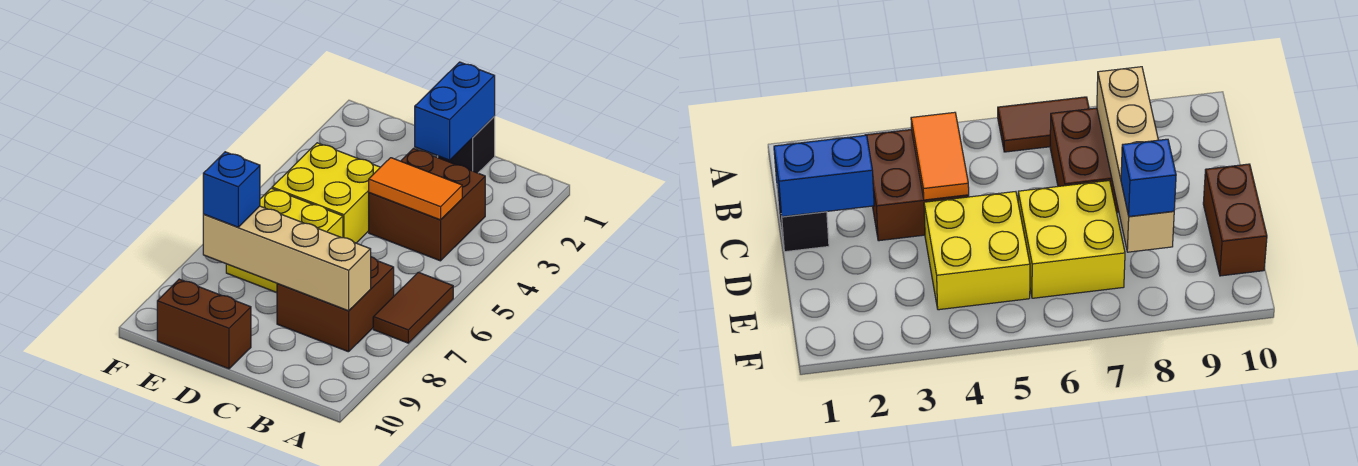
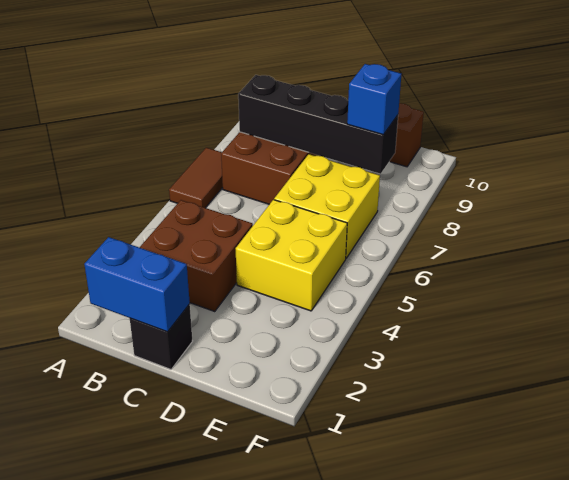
orange 1x2 tile [369,158,462,220] -> none
tan 1x4 brick [203,206,371,311] -> black 1x4 brick [238,75,398,174]
blue 1x2 brick [415,62,495,160] -> blue 1x2 brick turned to [84,237,190,332]

